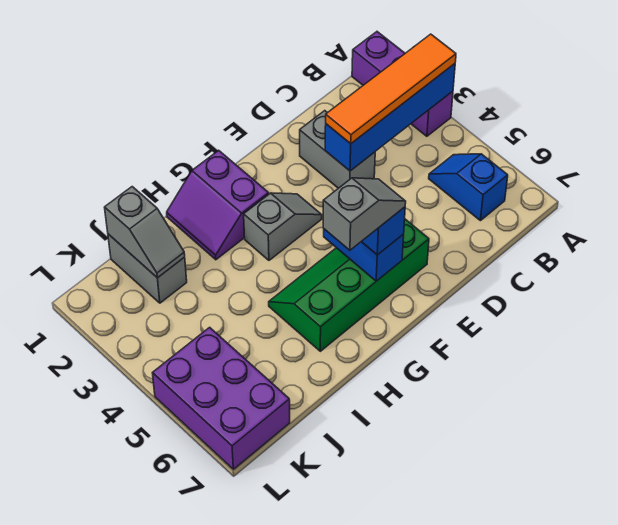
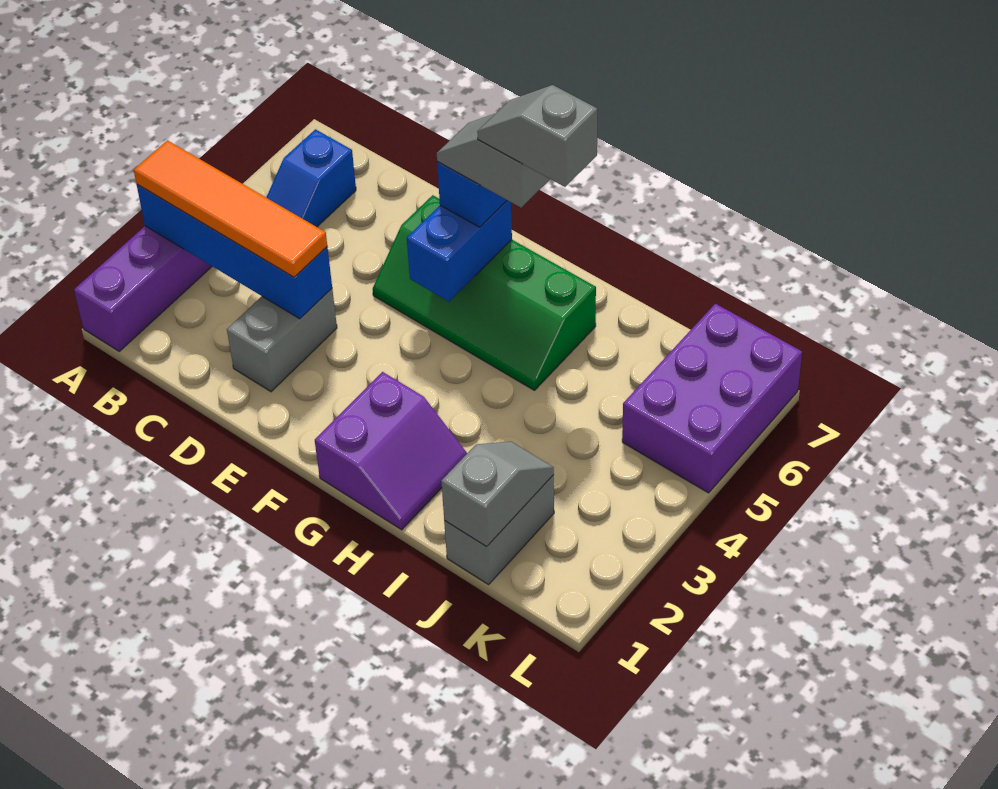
grey 1x2 slope [244,193,322,260] -> grey 1x2 slope moved to [477,85,597,187]

